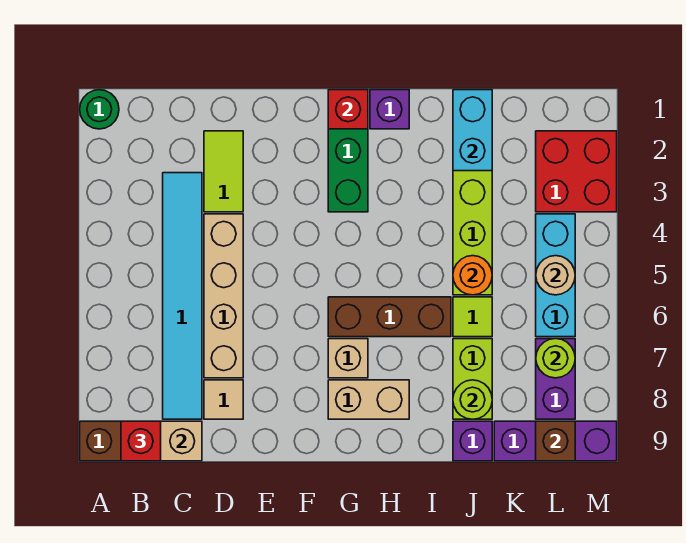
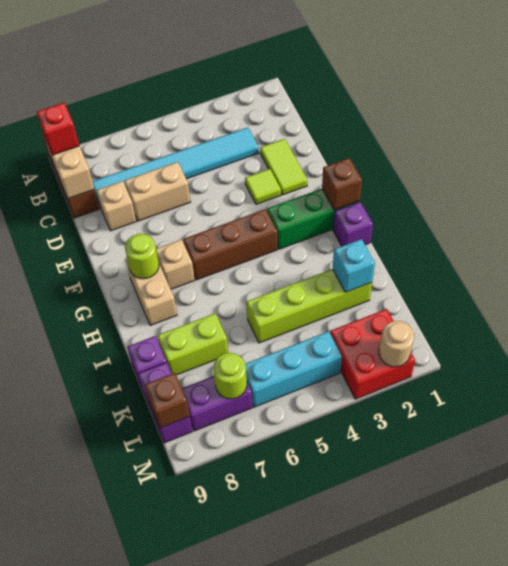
green 1x1 round brick [80,90,119,129] -> none
lime 1x2 tile [204,131,243,212] -> lime 1x2 tile turned to [260,139,307,195]
tan 1x4 brick [204,214,243,378] -> tan 1x2 brick [125,162,190,221]
tan 1x1 tile [204,380,243,419] -> tan 1x1 brick [96,181,136,231]
red 1x1 brick [328,90,368,129] -> brown 1x1 brick [322,158,362,210]
brown 1x3 brick [328,297,451,337] -> brown 1x3 brick turned to [183,209,277,280]
cyan 1x2 brick [453,90,492,171] -> cyan 1x1 brick [333,239,375,292]
orange 1x1 round brick [453,256,492,295] -> none
lime 1x1 tile [453,297,492,337] -> lime 1x1 tile moved to [245,169,281,204]
lime 1x1 round brick [453,380,492,419] -> lime 1x1 round brick moved to [125,234,159,279]
purple 1x3 brick [494,421,617,461] -> purple 1x2 brick [138,363,193,443]
tan 1x1 round brick [536,256,575,295] -> tan 1x1 round brick moved to [379,321,414,367]

